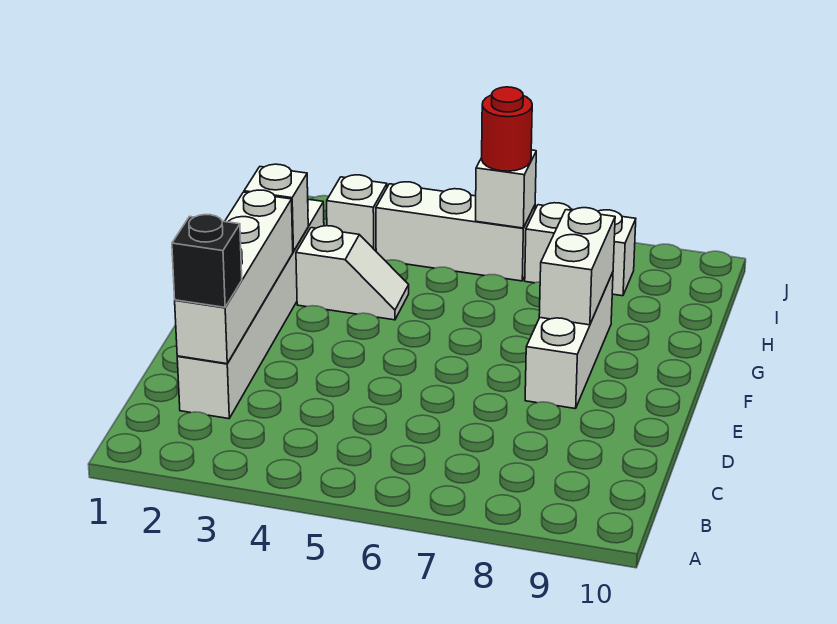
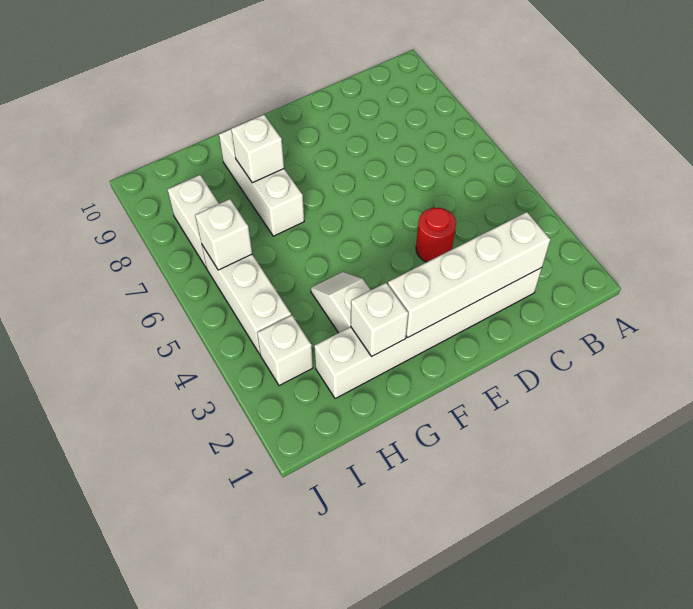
black 1x1 brick [172,215,242,307] -> none
white 1x3 brick [525,272,613,409] -> white 1x3 brick turned to [219,129,304,236]
white 1x2 brick [539,208,615,325] -> white 1x1 brick [231,115,284,183]
red 1x1 round brick [482,87,532,171] -> red 1x1 round brick moved to [416,208,456,262]

